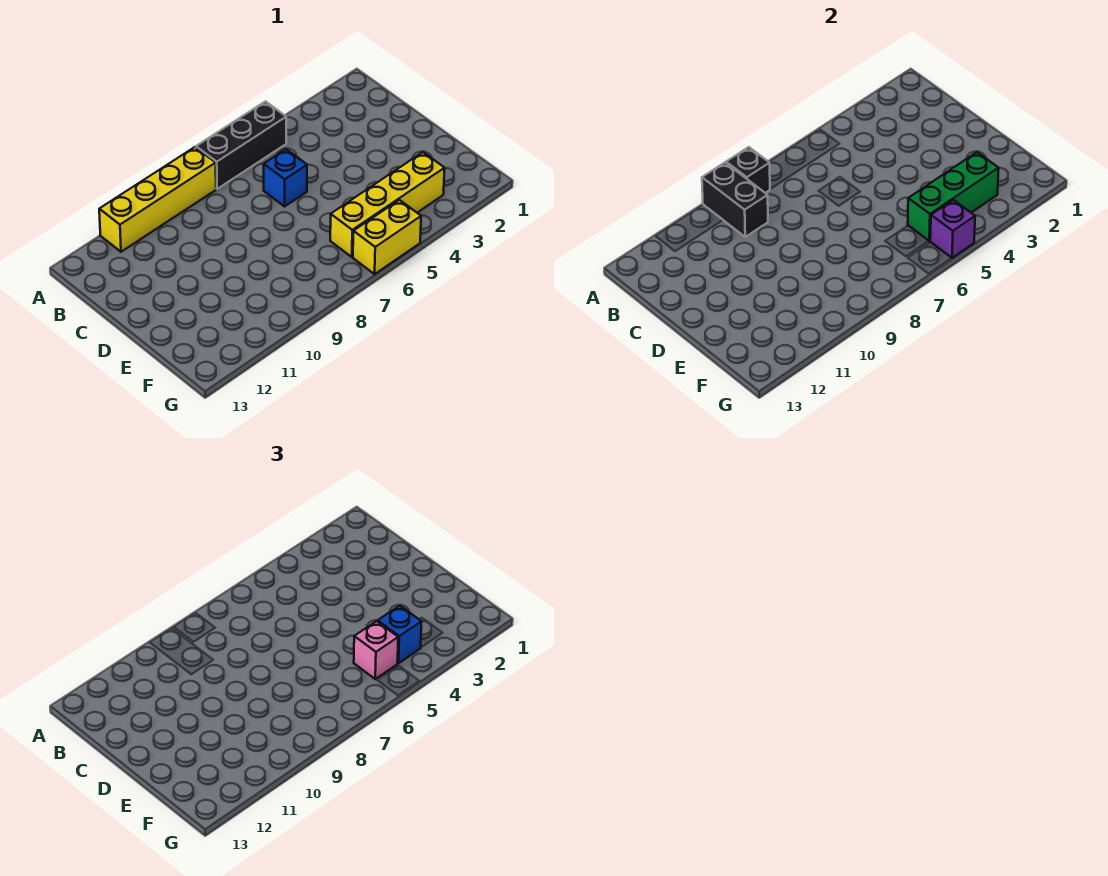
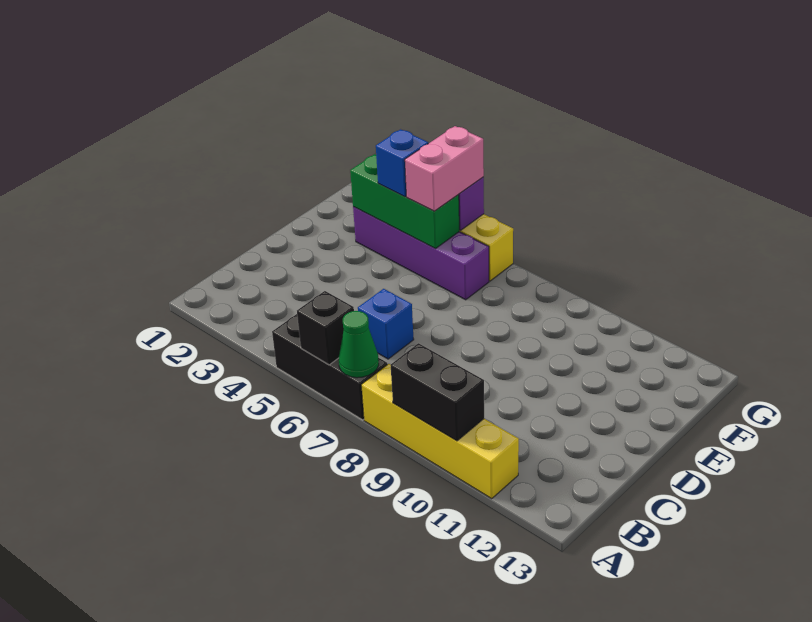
none -> green 1x1 cone [339,311,379,378]
black 1x1 brick [726,147,770,193] -> black 1x1 brick moved to [297,291,354,365]
black 1x2 brick [702,163,768,237] -> black 1x2 brick turned to [391,343,484,441]
yellow 1x4 brick [330,152,445,257] -> purple 1x4 brick [353,207,489,300]
pink 1x1 brick [354,621,398,679] -> pink 1x2 brick [405,126,484,211]

